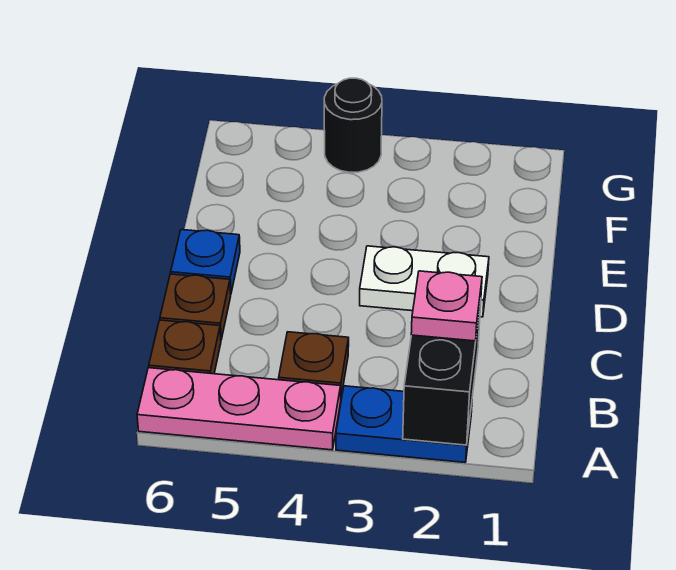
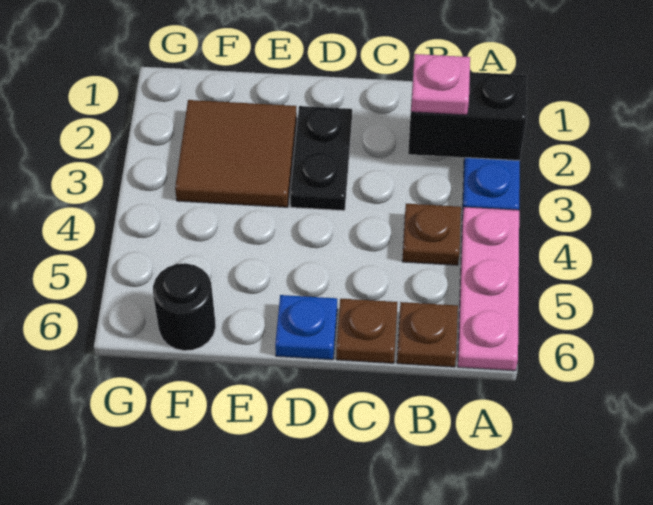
white 1x2 plate [360,246,489,317] -> black 1x2 plate [290,106,352,211]
none -> brown 2x2 tile [175,100,297,207]
black 1x1 round brick [324,78,382,172] -> black 1x1 round brick moved to [153,263,216,351]

